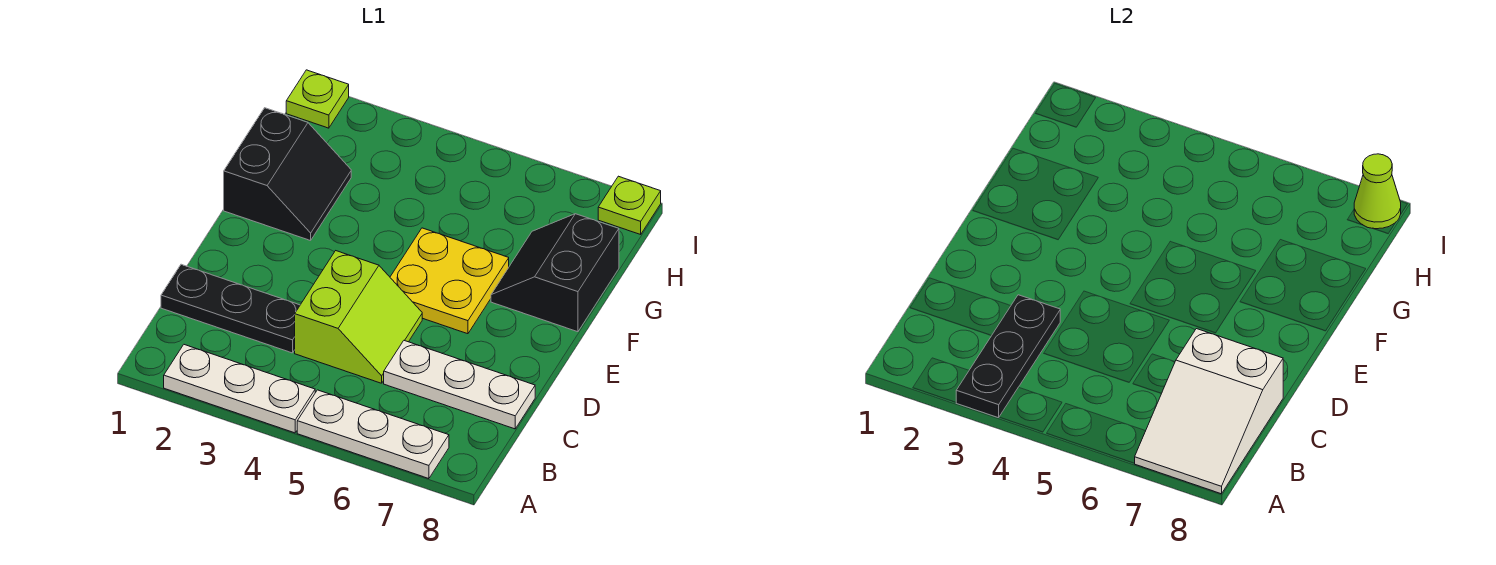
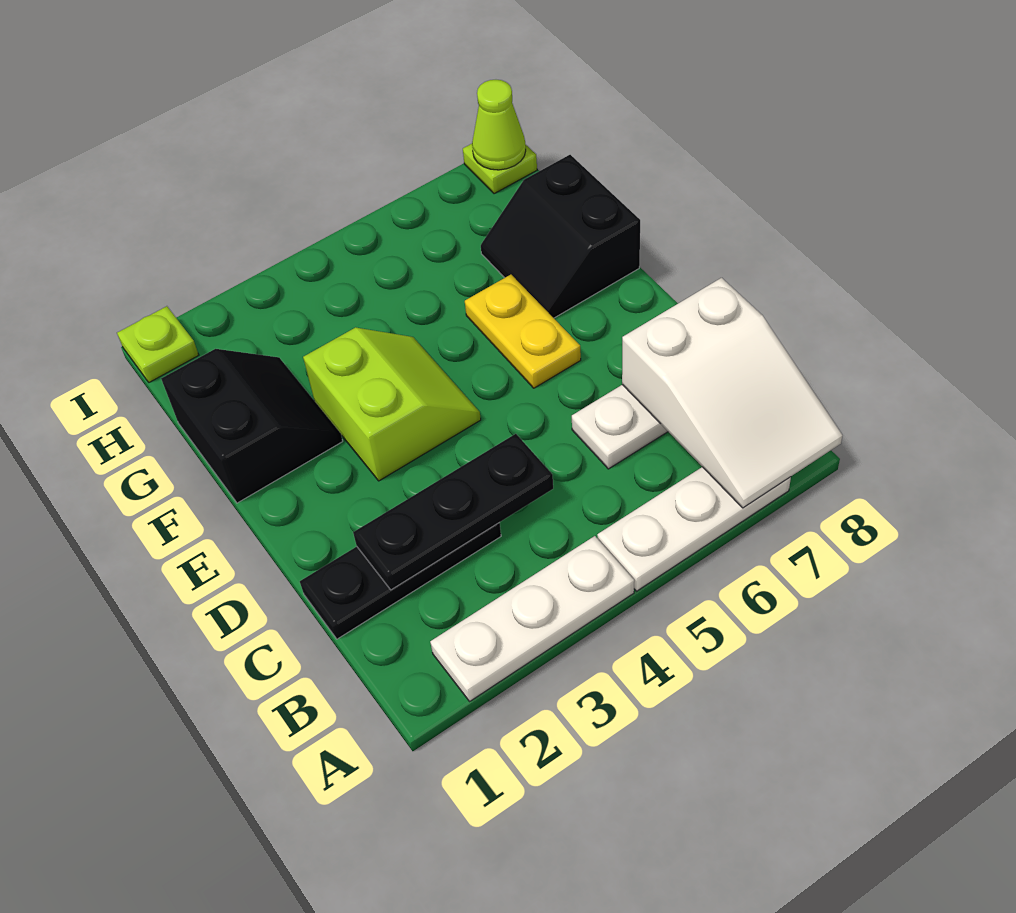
black 1x3 plate [956,295,1060,418] -> black 1x3 plate turned to [353,434,553,590]
lime 2x2 slope [295,251,422,383] -> lime 2x2 slope moved to [303,327,481,481]
yellow 2x2 plate [390,228,509,334] -> yellow 1x2 plate [465,275,581,388]

